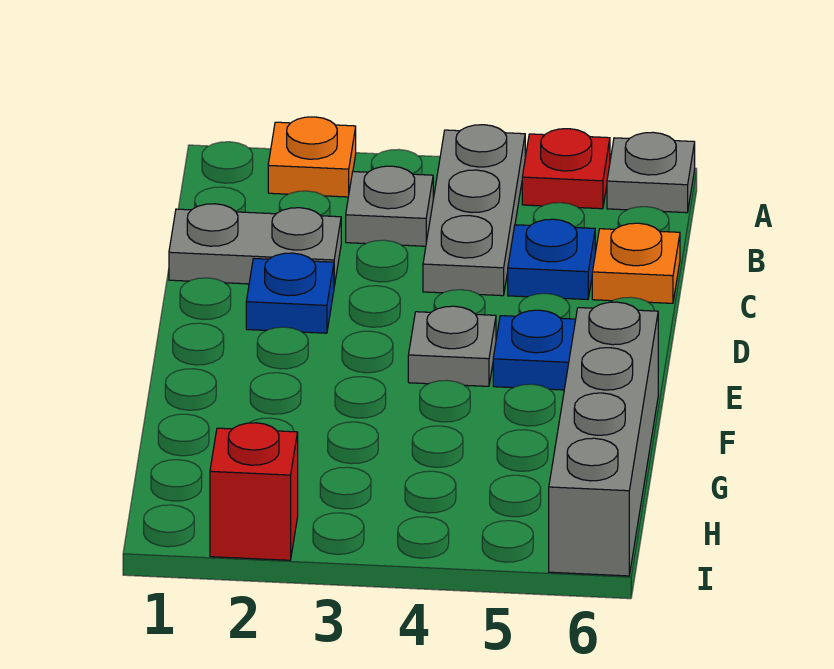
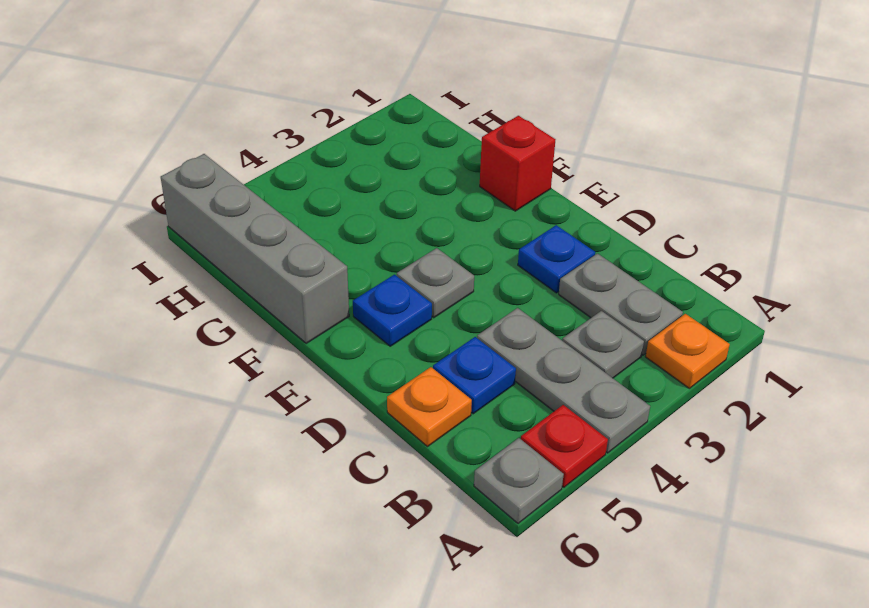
grey 1x2 plate [169,204,341,286] -> grey 1x2 plate turned to [559,254,683,355]
red 1x1 brick [210,423,298,560] -> red 1x1 brick moved to [480,116,555,211]

